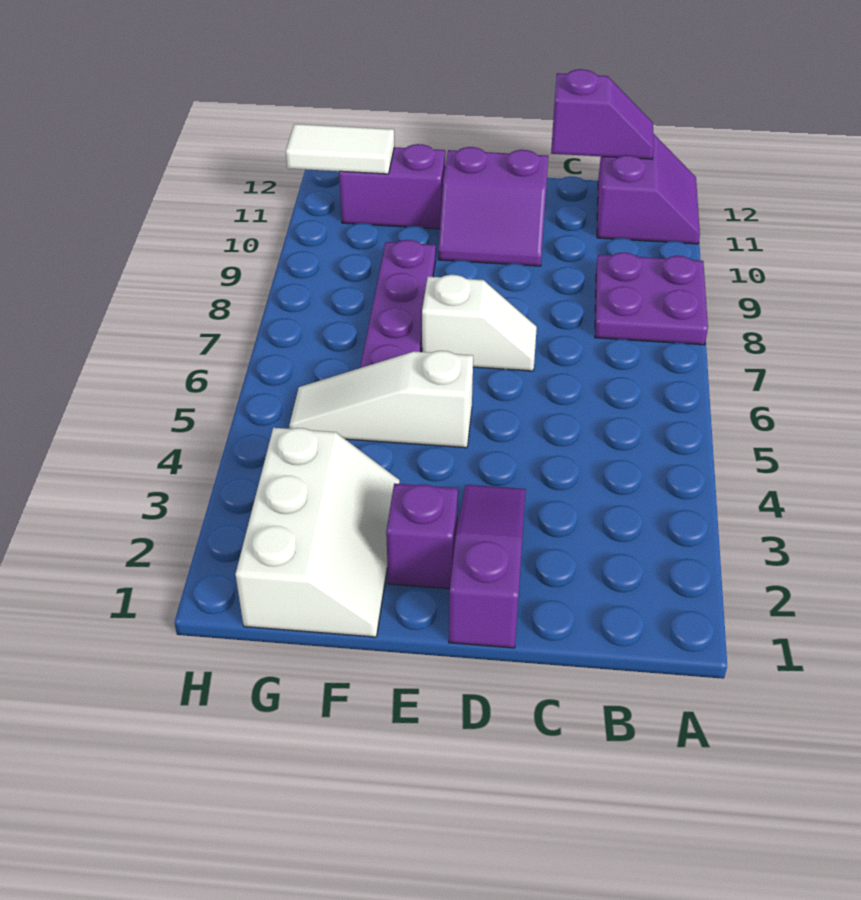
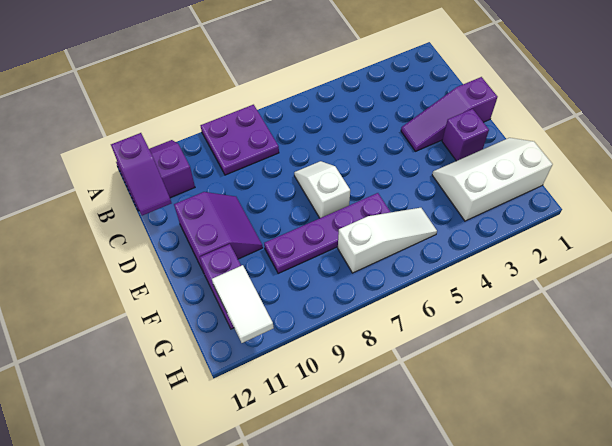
purple 1x2 slope [551,69,654,159] -> purple 1x2 slope turned to [111,133,171,216]
white 1x3 slope [289,351,473,448] -> white 1x3 slope turned to [338,208,437,273]

